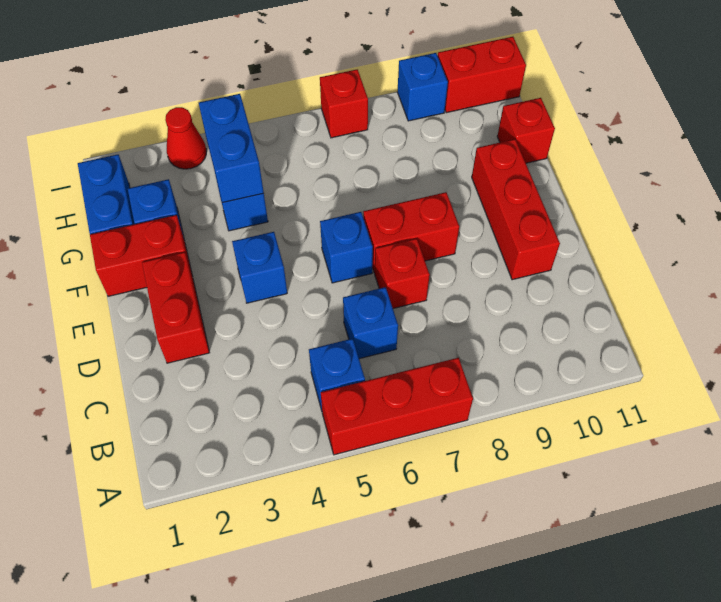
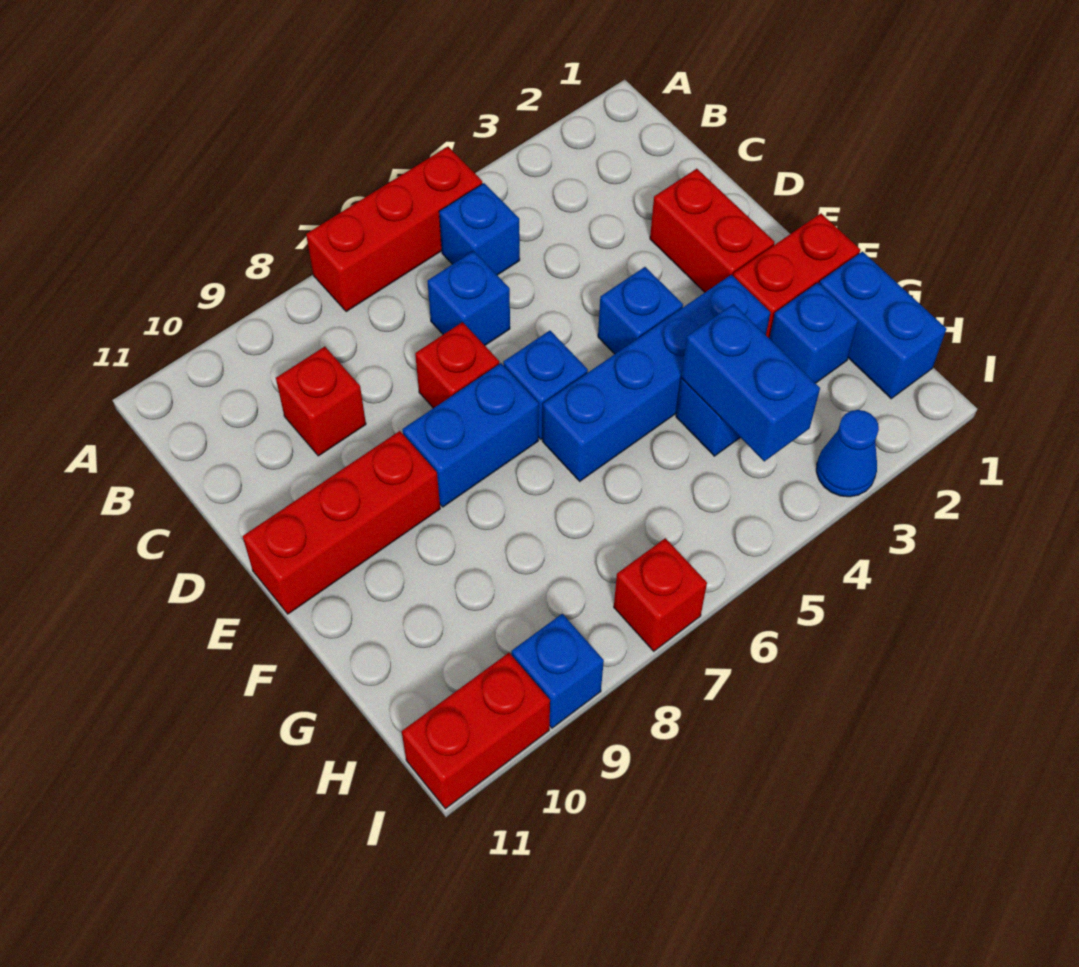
red 1x3 brick [472,139,560,280] -> red 1x3 brick turned to [243,431,440,614]
red 1x2 brick [363,192,459,273] -> blue 1x2 brick [402,363,539,507]
none -> blue 1x4 brick [542,275,770,481]
red 1x1 brick [497,98,555,163] -> red 1x1 brick moved to [276,347,366,456]
red 1x1 cone [165,107,206,169] -> blue 1x1 cone [816,410,879,497]

